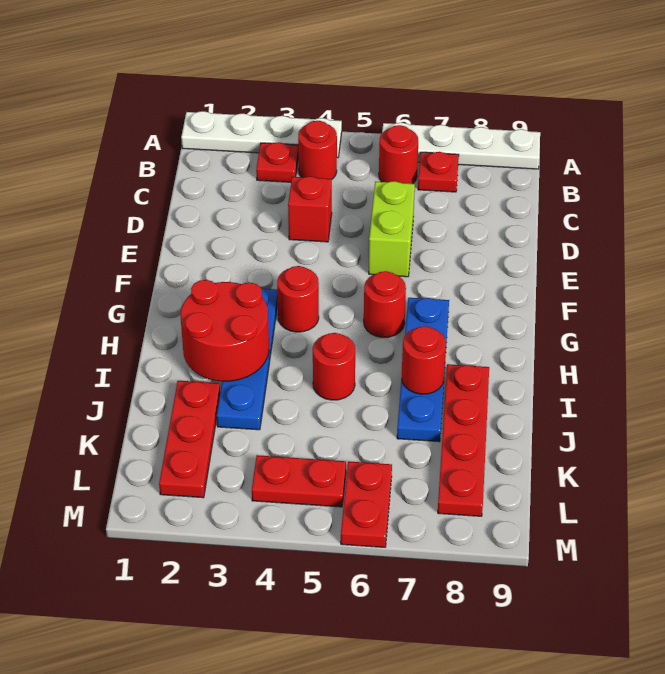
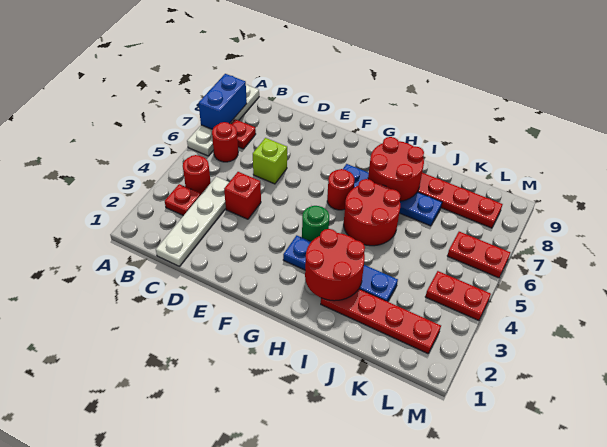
white 1x4 plate [181,111,342,158] -> white 1x4 plate moved to [156,177,229,266]
none -> blue 1x2 brick [199,74,247,129]
lime 1x2 brick [369,181,415,277] -> lime 1x1 brick [253,138,287,184]
red 1x1 round brick [277,266,319,332] -> green 1x1 round brick [302,206,329,242]
red 1x1 round brick [313,333,355,400] -> red 2x2 round brick [344,179,401,246]
red 1x1 round brick [402,326,446,394] -> red 2x2 round brick [368,137,424,201]
red 1x3 plate [159,381,220,498] -> red 1x4 plate [321,289,441,354]
red 1x2 plate [252,455,346,507] -> red 1x2 plate turned to [425,271,491,321]

